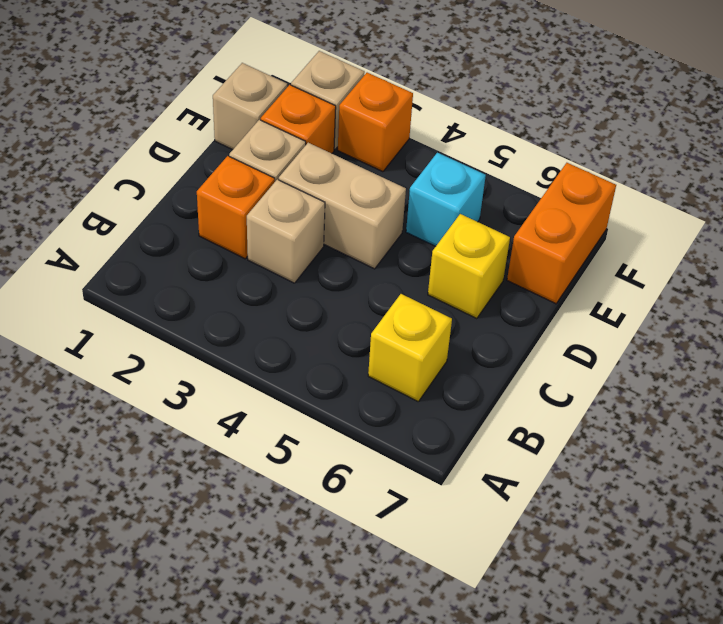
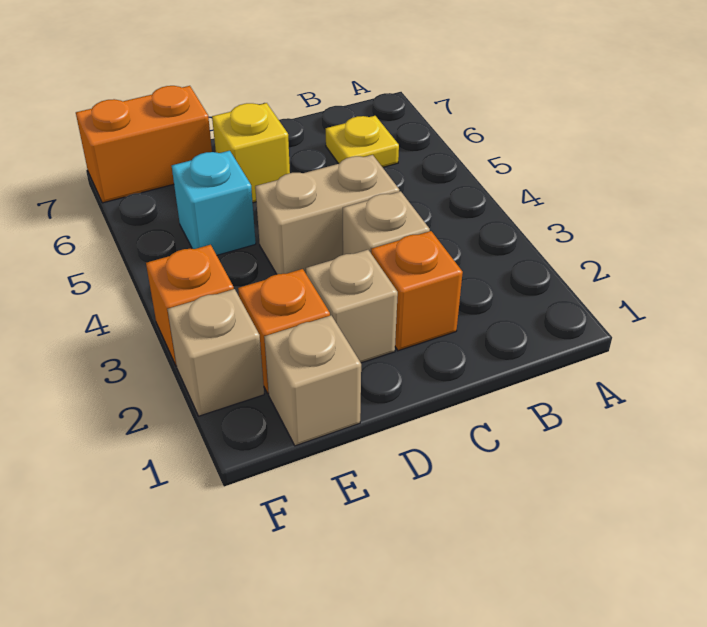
yellow 1x1 brick [368,294,452,401] -> yellow 1x1 plate [326,116,399,167]
tan 1x2 brick [279,143,406,269] -> tan 1x2 brick turned to [255,155,399,274]

